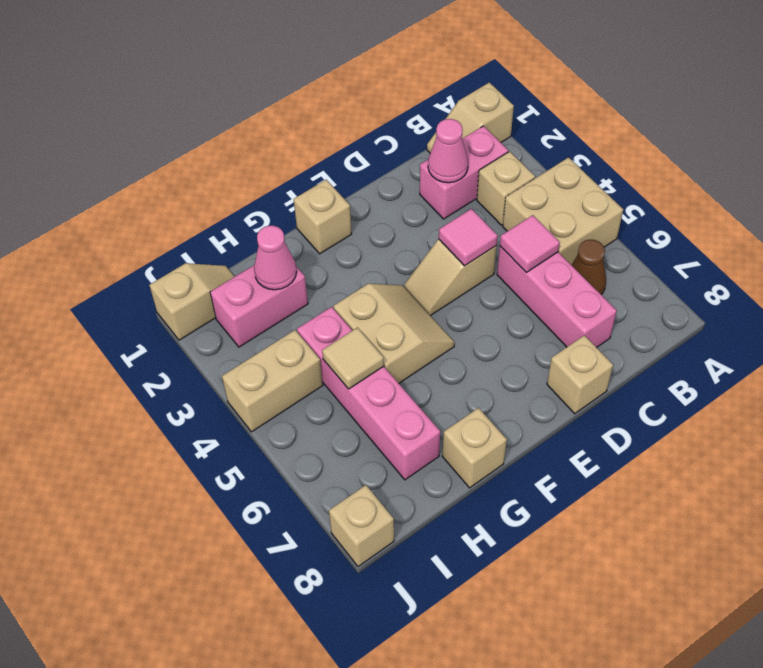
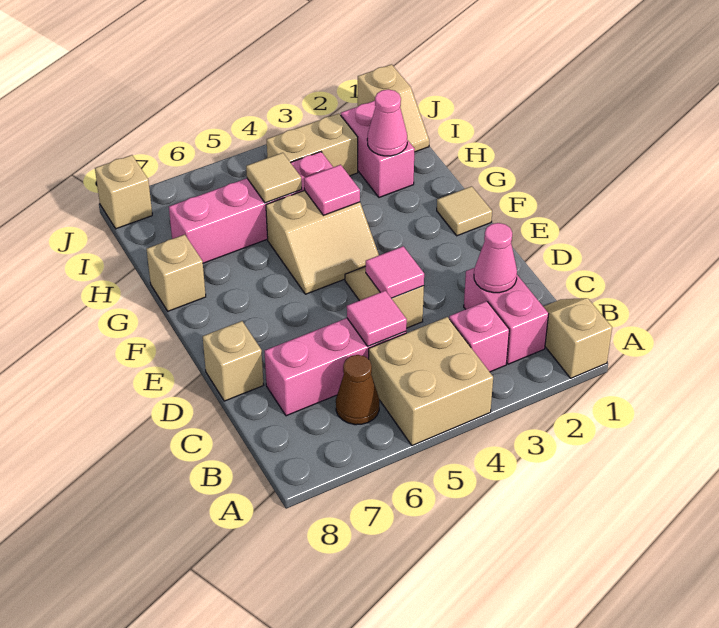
tan 1x1 brick [477,151,535,225] -> pink 1x1 brick [449,301,509,372]
tan 1x1 brick [294,180,352,254] -> tan 1x1 tile [437,186,492,236]
none -> pink 1x1 tile [304,165,360,215]
tan 1x2 brick [222,330,323,432] -> tan 1x2 brick turned to [267,113,358,176]

